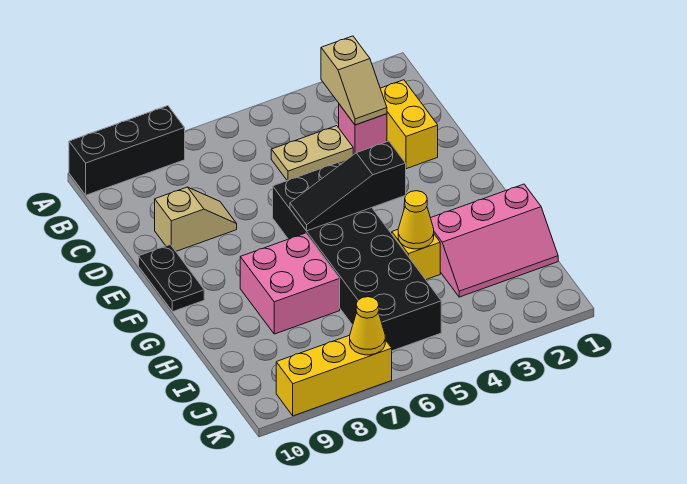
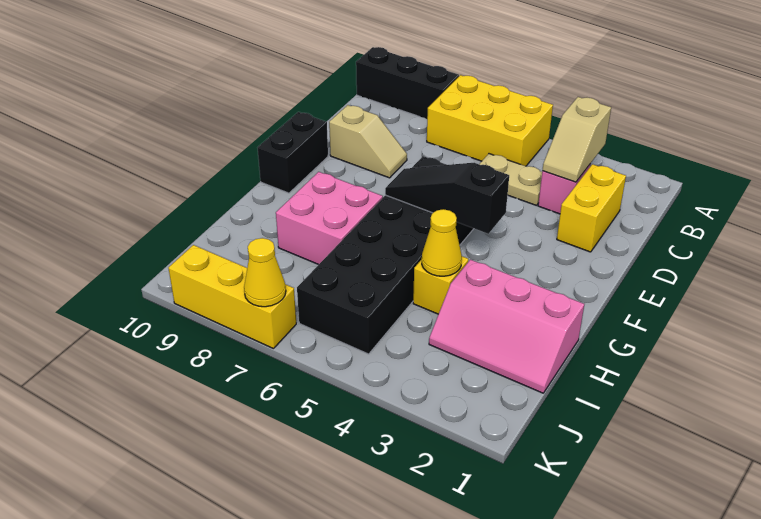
none -> yellow 2x3 brick [427,75,553,166]
black 1x2 plate [139,245,204,312] -> black 1x2 brick [257,112,328,193]

